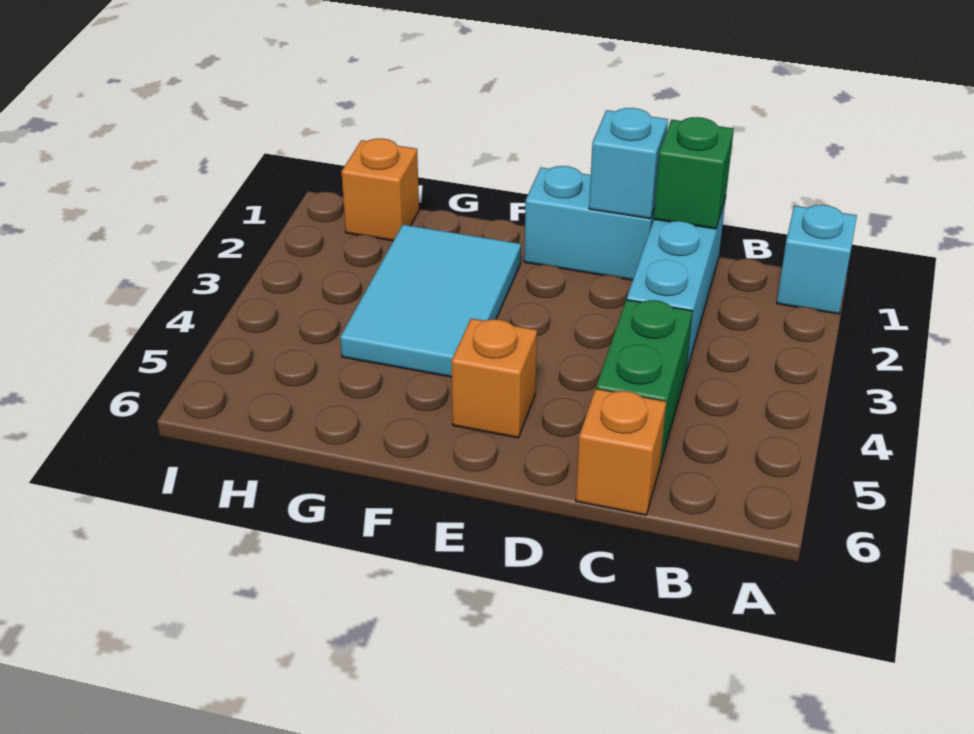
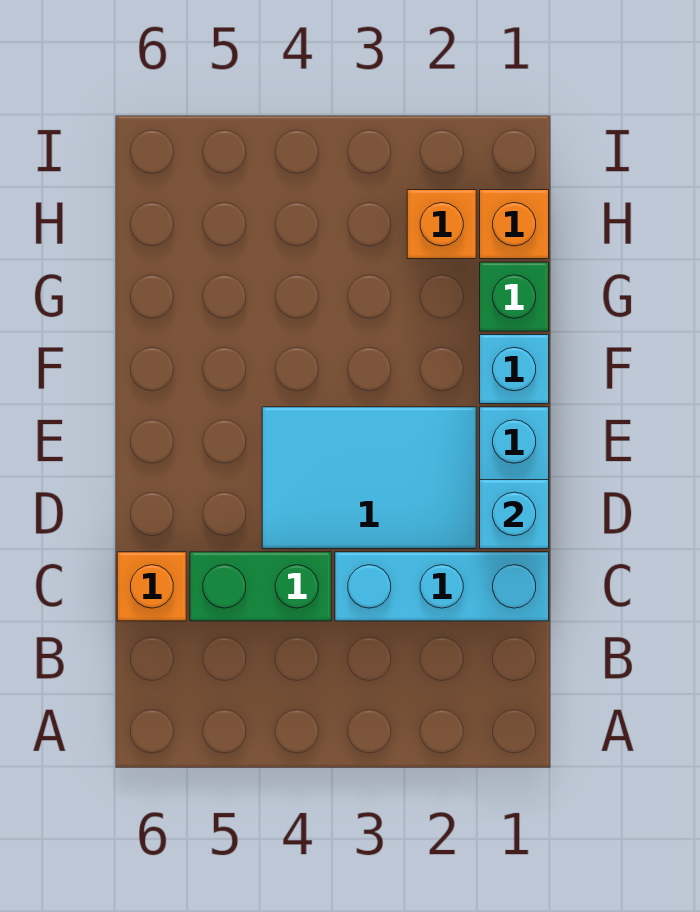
cyan 1x1 brick [777,205,857,314] -> cyan 1x1 brick moved to [480,335,549,404]
green 1x1 brick [654,117,734,229] -> green 1x1 brick moved to [480,262,549,331]
orange 1x1 brick [452,318,537,438] -> orange 1x1 brick moved to [407,190,476,259]
cyan 2x3 tile [340,225,521,377] -> cyan 2x3 tile moved to [262,407,476,549]

